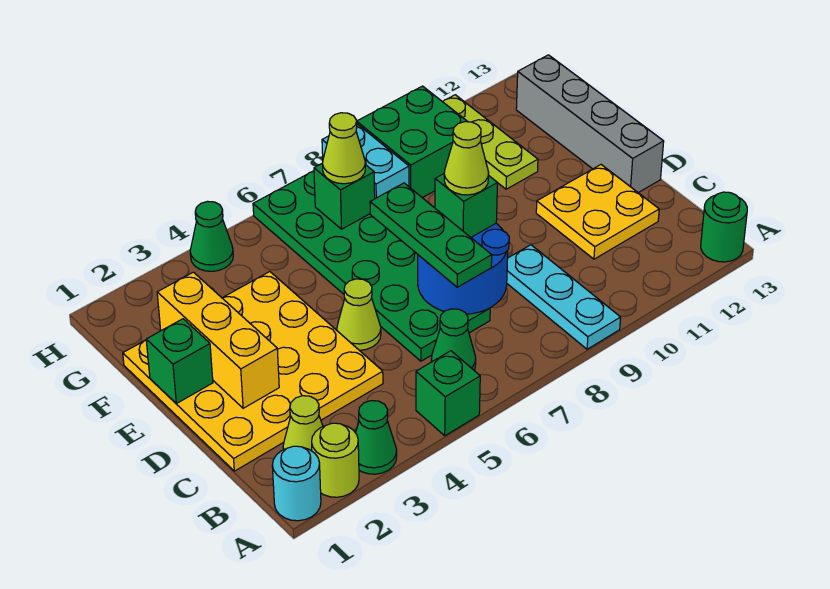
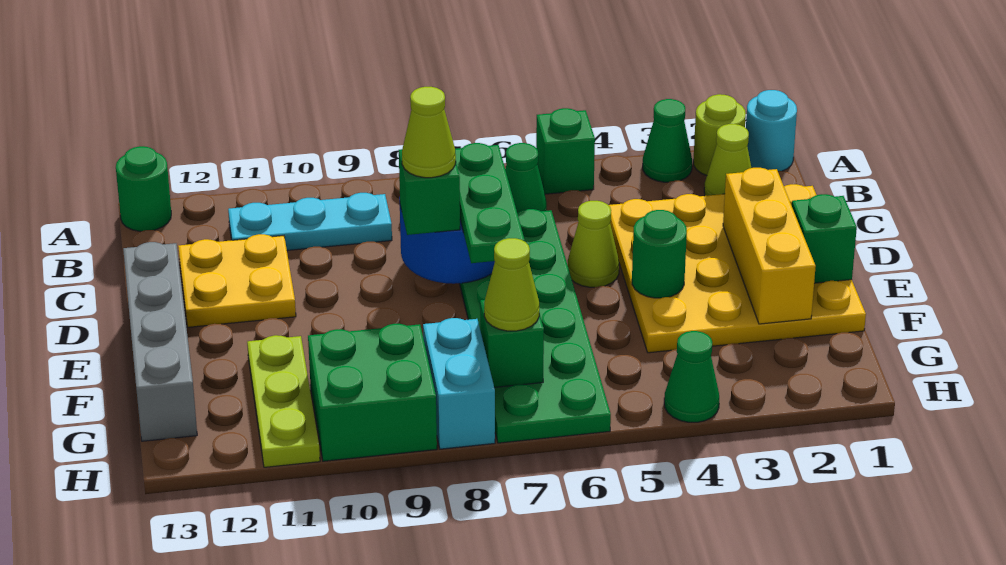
cyan 1x3 plate [507,245,621,349] -> cyan 1x3 plate turned to [228,193,392,250]
none -> green 1x1 round brick [632,210,687,298]

